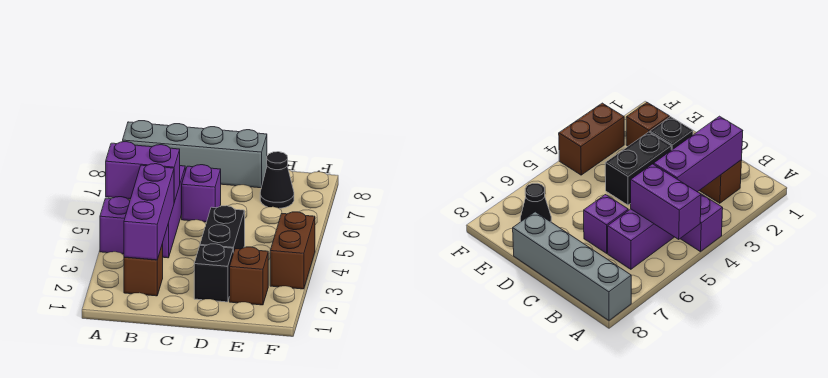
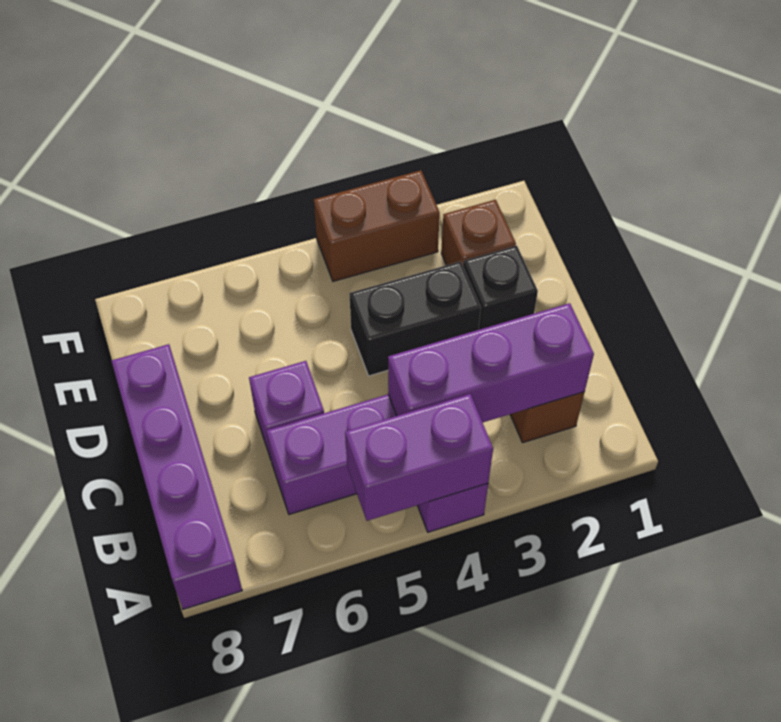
purple 1x2 brick [106,142,180,202] -> purple 1x2 brick turned to [345,394,493,521]
grey 1x4 brick [123,121,267,188] -> purple 1x4 brick [112,344,242,609]
black 1x1 cone [260,152,294,208] -> none

